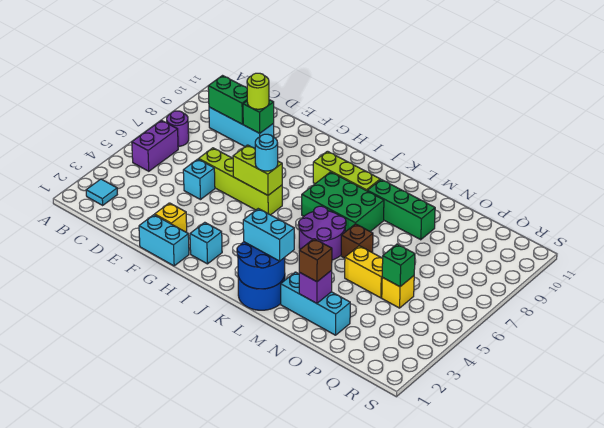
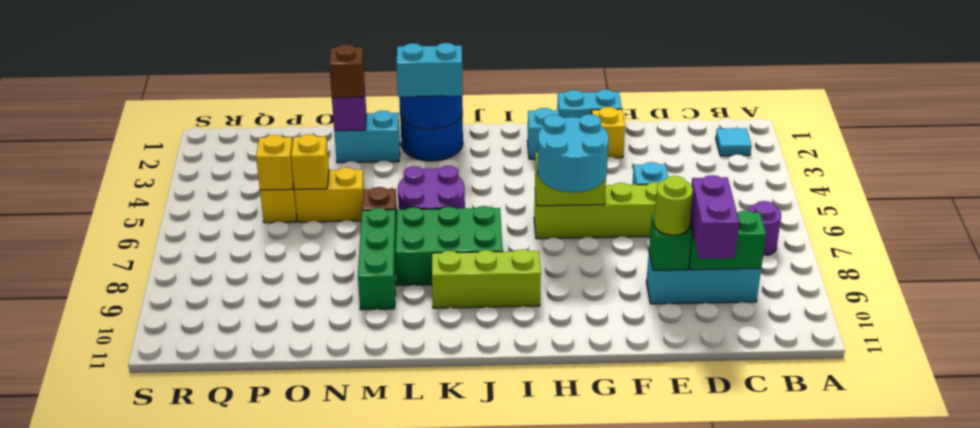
purple 1x2 brick [132,120,178,171] -> purple 1x2 brick moved to [690,175,739,259]
cyan 1x1 round brick [255,134,278,171] -> cyan 2x2 round brick [537,114,609,192]
green 1x3 brick [367,179,435,240] -> green 1x3 brick turned to [358,208,396,310]
cyan 1x3 brick [281,272,350,335] -> cyan 1x2 brick [334,111,400,163]
none -> yellow 1x1 brick [291,134,329,189]
green 1x1 brick [382,244,415,287] -> yellow 1x1 brick [256,135,294,190]

